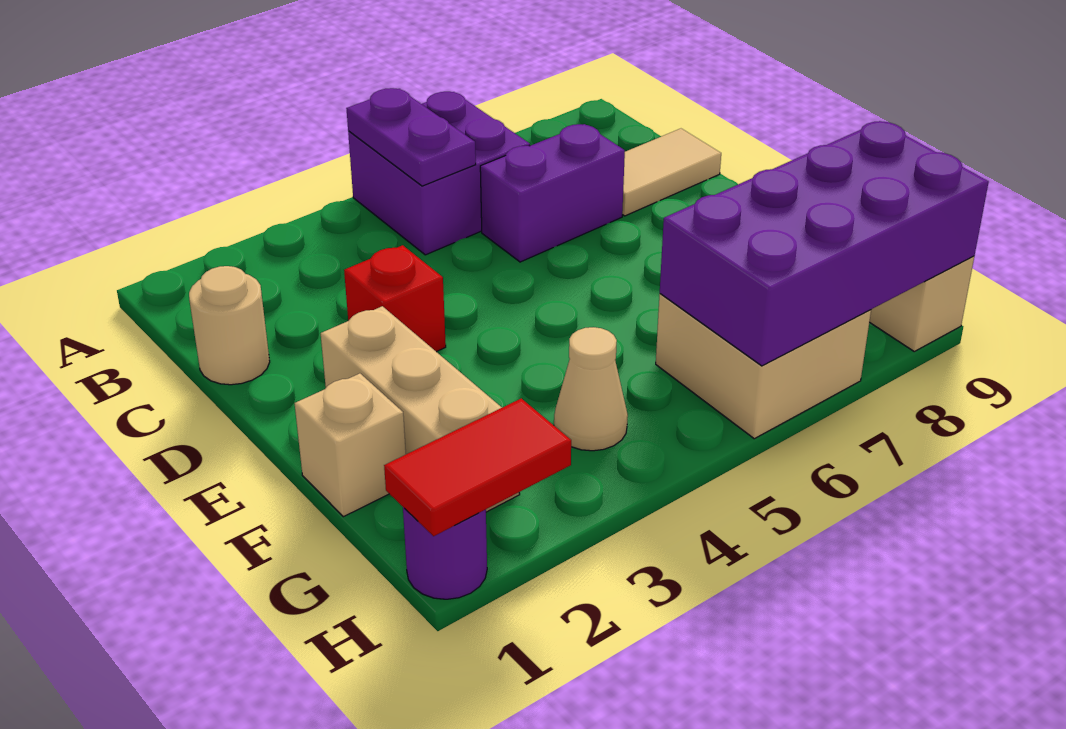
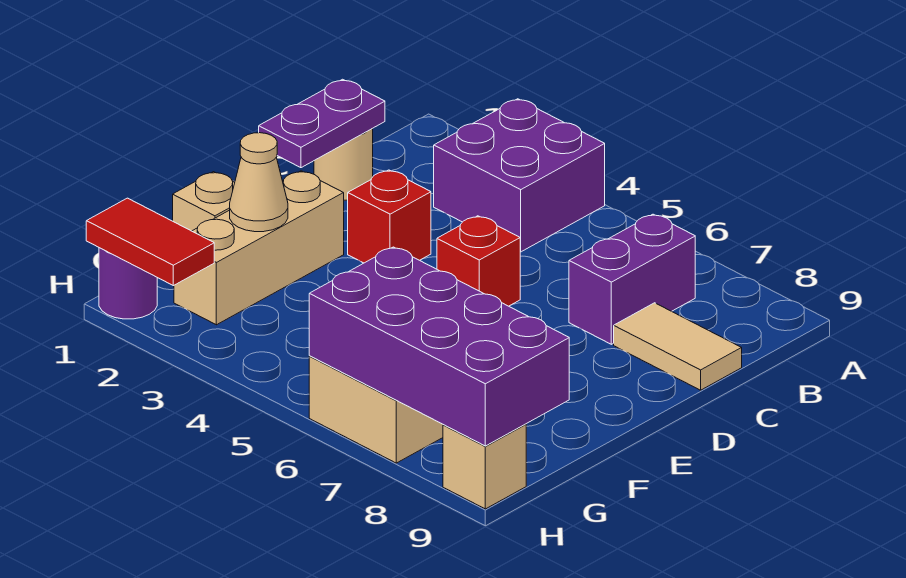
purple 2x2 brick [348,92,530,255] -> purple 2x2 brick moved to [434,99,605,252]
purple 1x2 plate [346,88,476,186] -> purple 1x2 plate moved to [259,79,385,168]
purple 1x2 brick [480,124,625,262] -> purple 1x2 brick turned to [569,214,695,344]
none -> red 1x1 brick [437,216,520,306]
tan 1x1 cone [554,327,628,451] -> tan 1x1 cone moved to [230,133,288,232]

